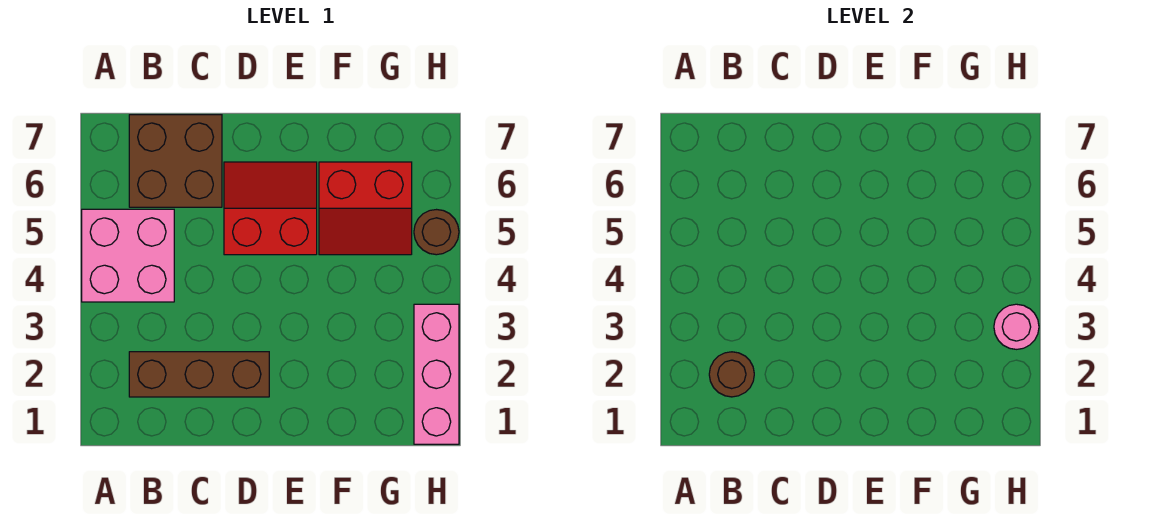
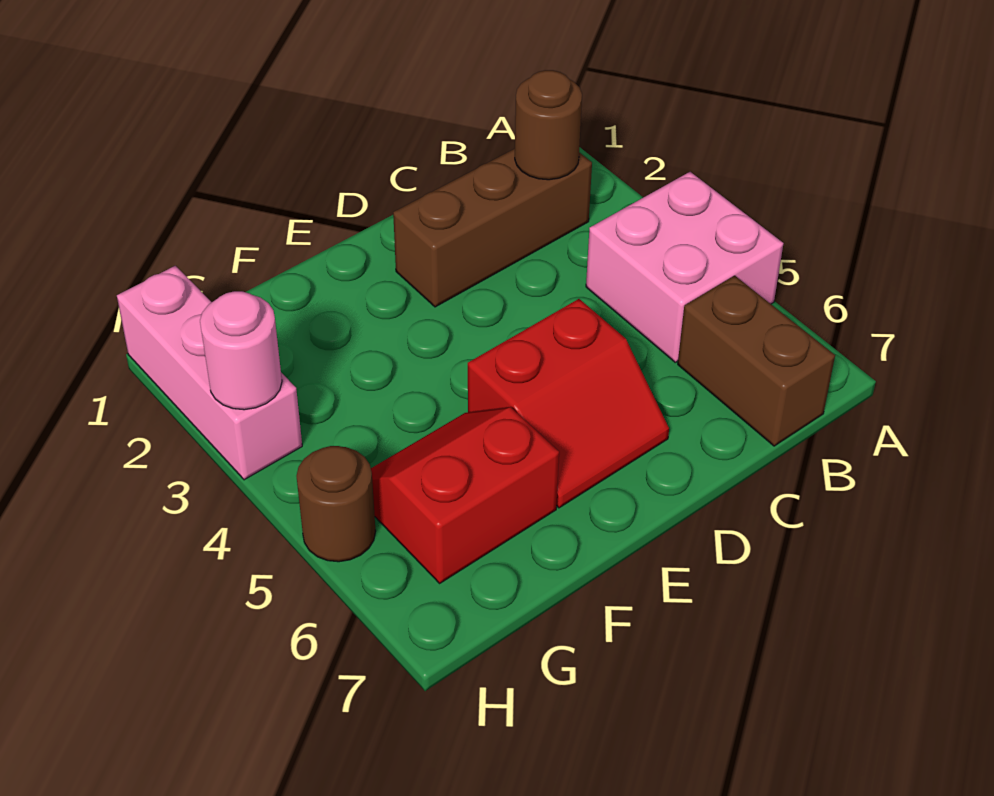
brown 2x2 brick [129,115,222,207] -> brown 1x2 brick [678,276,835,446]

